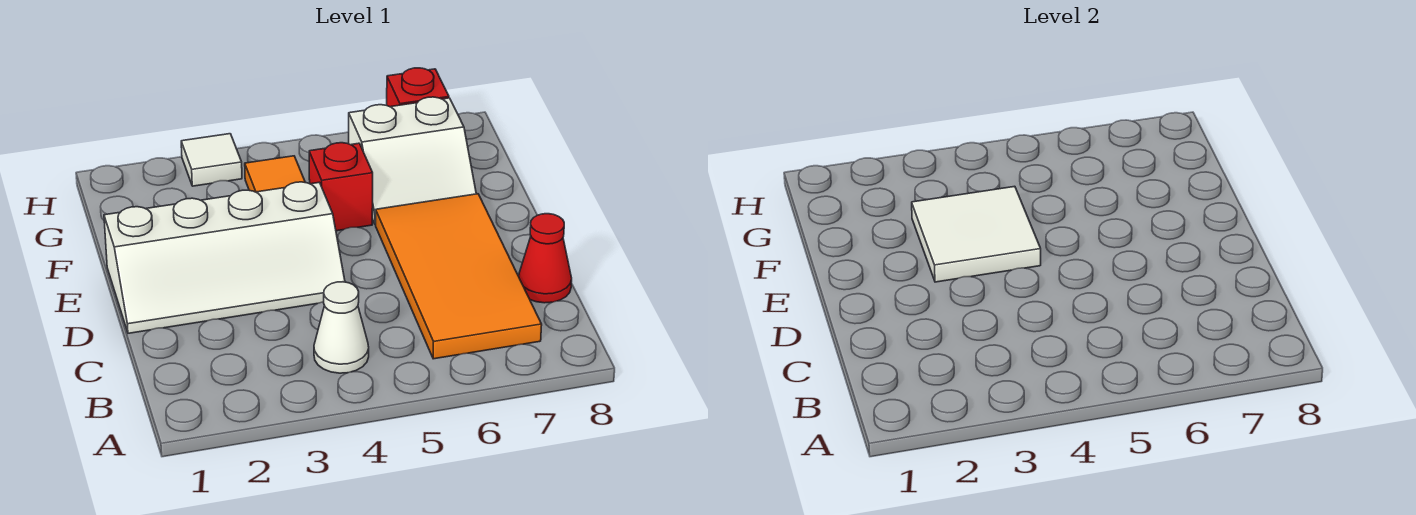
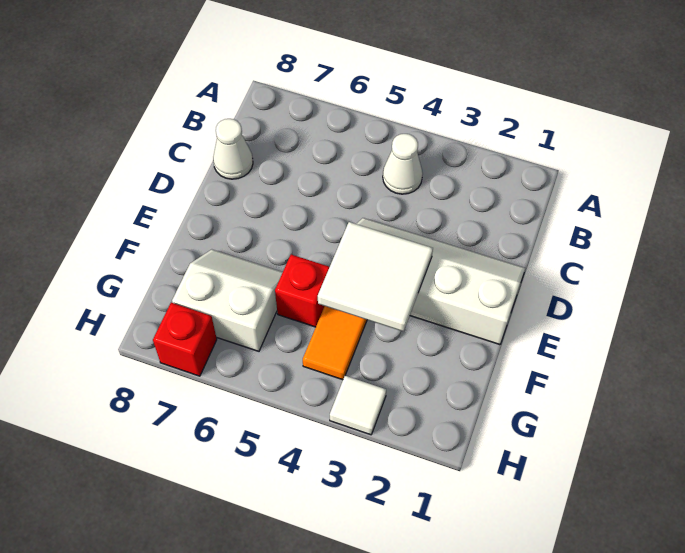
orange 2x4 tile [376,194,542,359] -> none
red 1x1 cone [519,214,572,303] -> white 1x1 cone [213,119,253,179]

